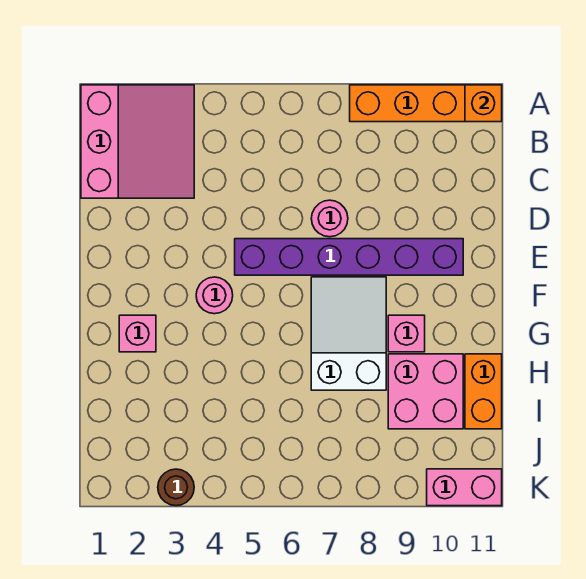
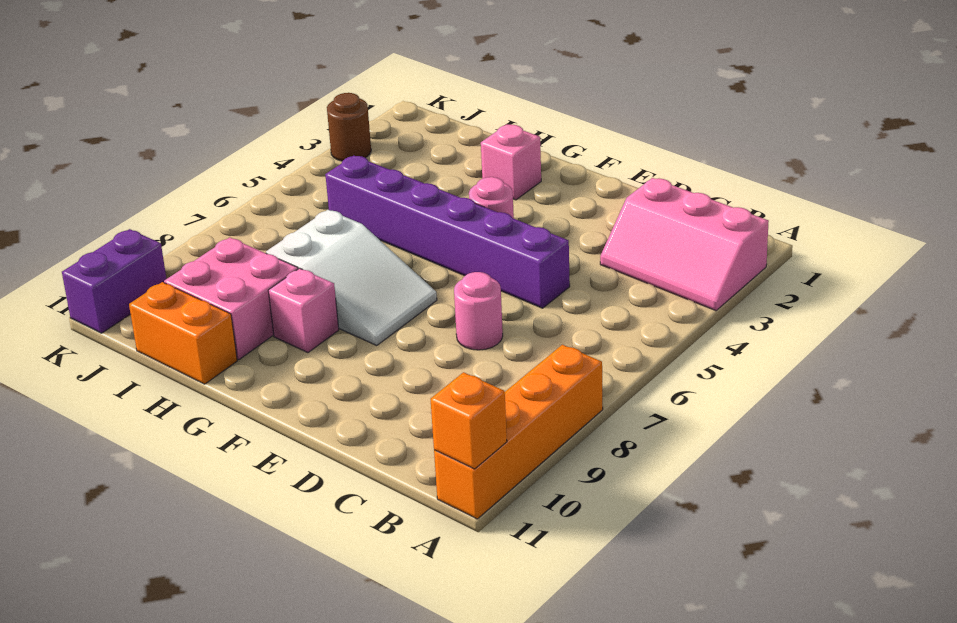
pink 3x3 slope [81,85,194,198] -> pink 2x3 slope [600,178,769,311]
purple 1x6 brick [235,239,463,275] -> purple 1x6 brick turned to [325,156,570,308]
pink 1x2 brick [427,469,502,506] -> purple 1x2 brick [62,229,166,333]

